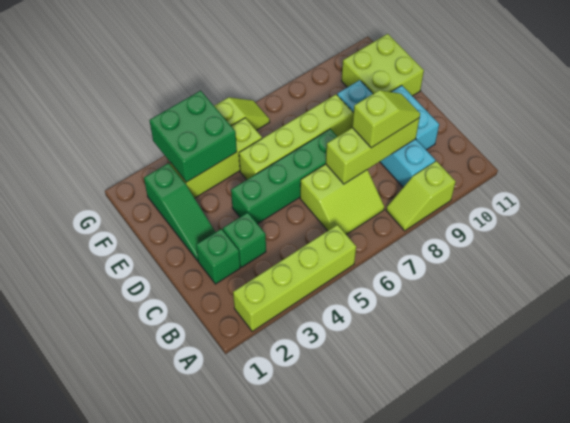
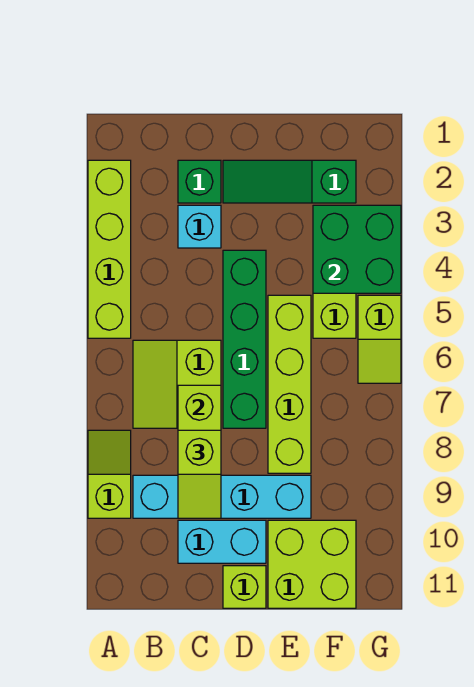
green 1x1 brick [223,213,266,267] -> cyan 1x1 brick [178,205,221,248]
none -> lime 1x1 brick [223,566,266,608]

